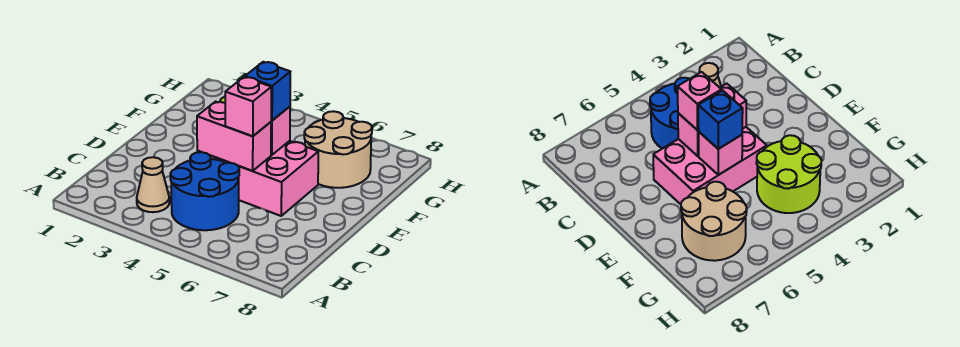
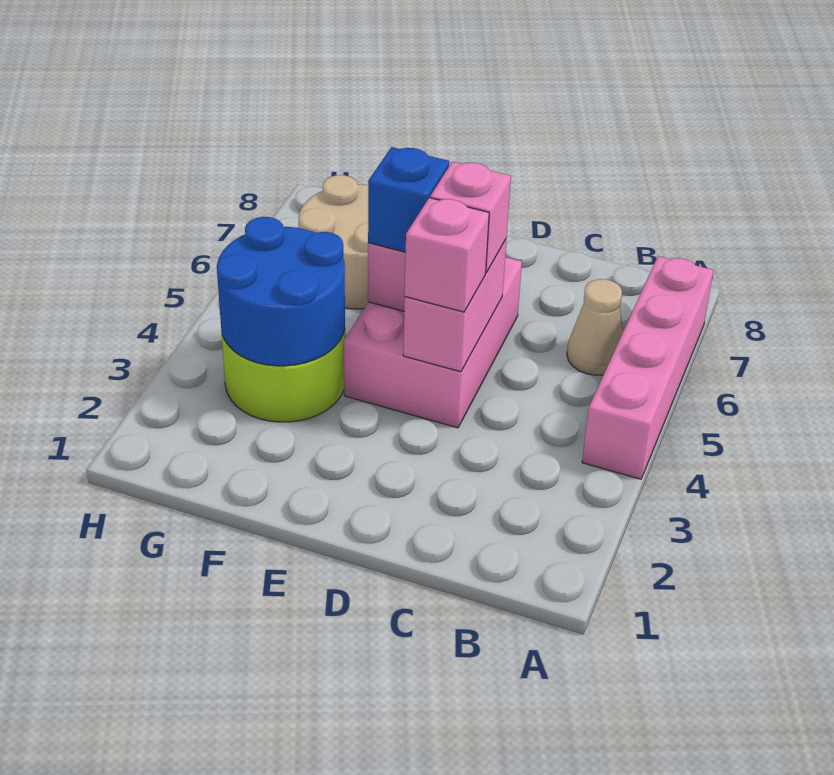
none -> pink 1x4 brick [582,256,713,479]
tan 1x1 cone [137,157,169,212] -> tan 1x1 cone moved to [567,279,623,375]
blue 2x2 round brick [170,152,239,230] -> blue 2x2 round brick moved to [217,217,345,366]
none -> pink 1x1 brick [405,198,489,312]

